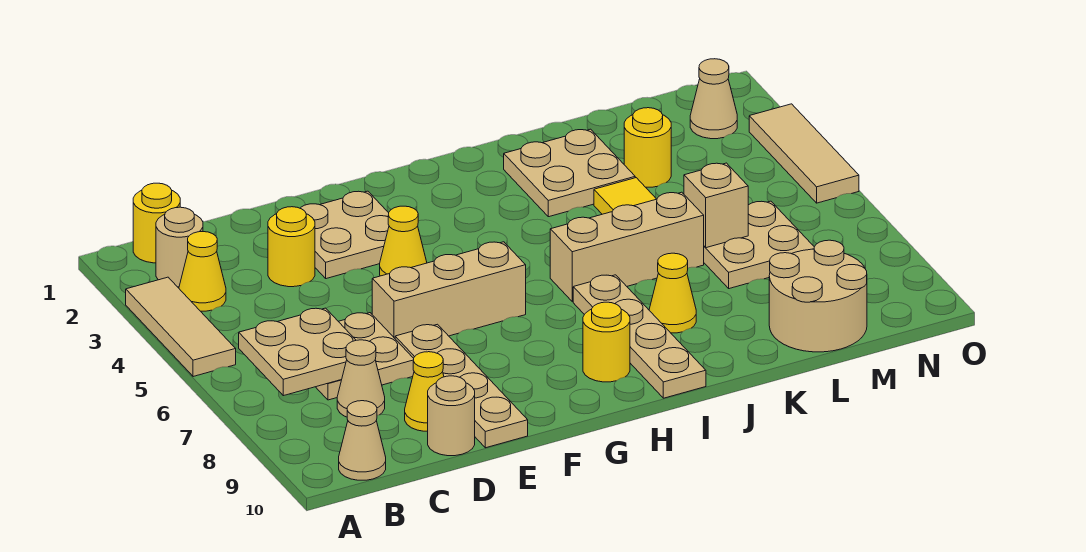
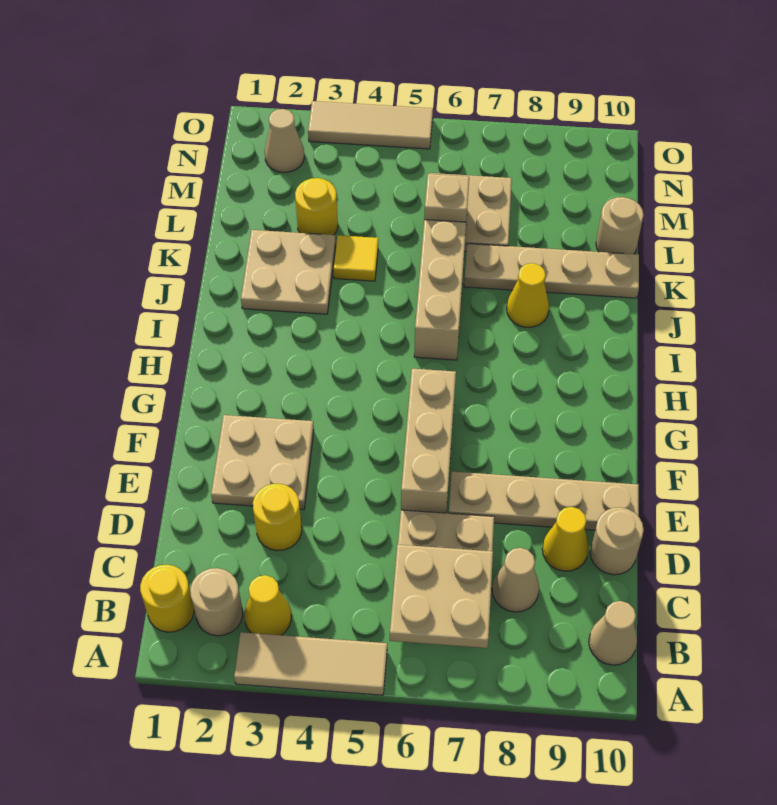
yellow 1x1 cone [380,206,427,276] -> none
yellow 1x1 round brick [583,302,630,382] -> none
tan 1x4 plate [573,275,706,398] -> tan 1x4 plate moved to [464,244,639,298]
tan 2x2 round brick [769,240,867,352] -> tan 1x1 round brick [596,197,644,254]

